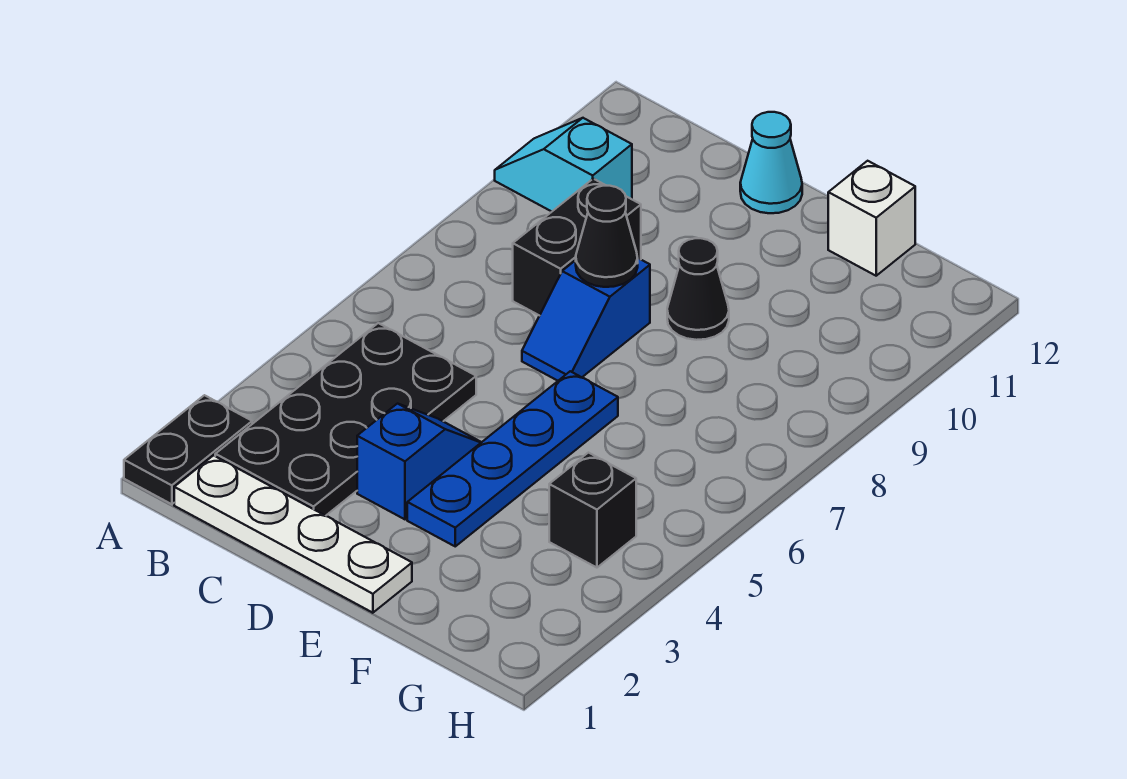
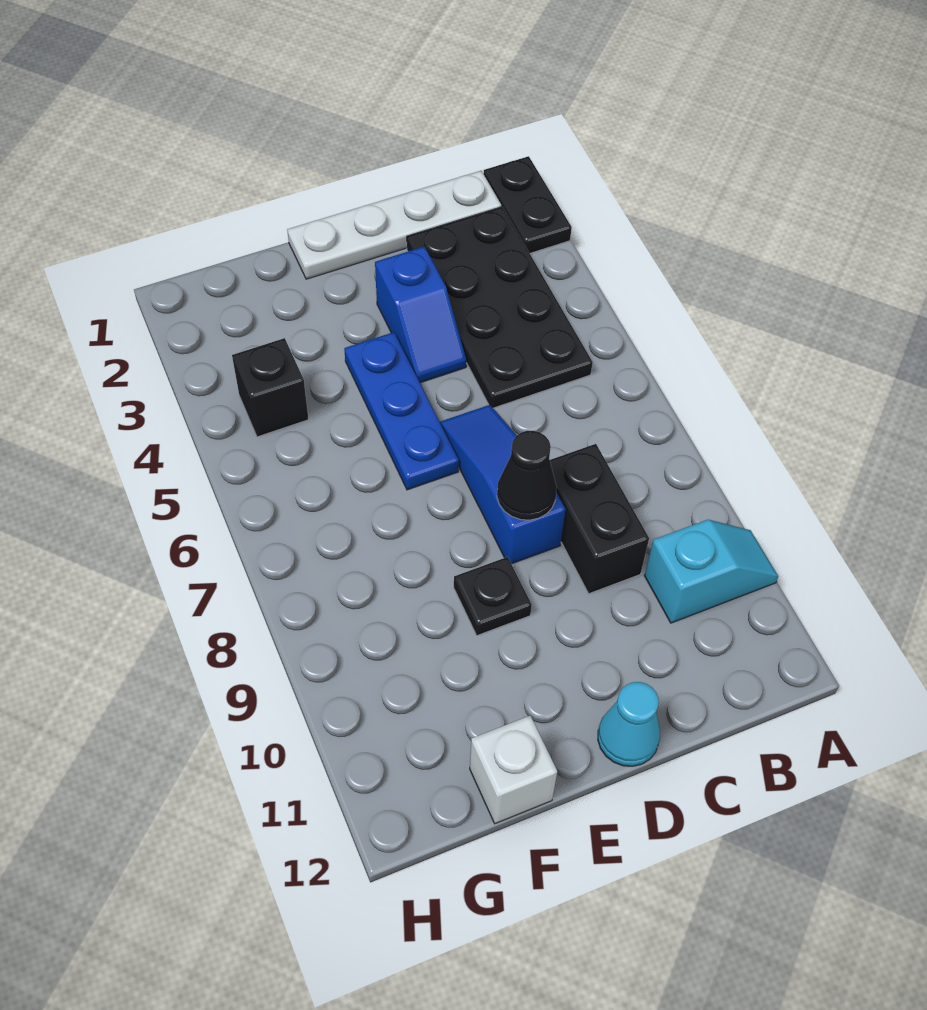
blue 1x2 slope [522,258,650,381] -> blue 1x3 slope [440,405,565,564]
blue 1x4 plate [407,371,618,546] -> blue 1x3 plate [344,332,459,490]
black 1x1 cone [667,238,729,340] -> black 1x1 plate [454,557,532,636]

